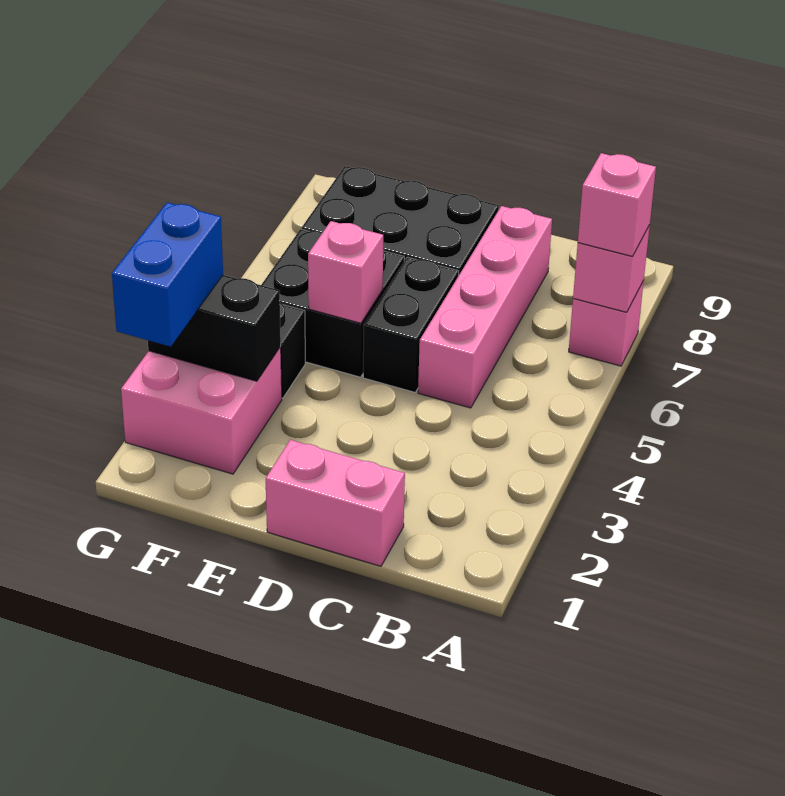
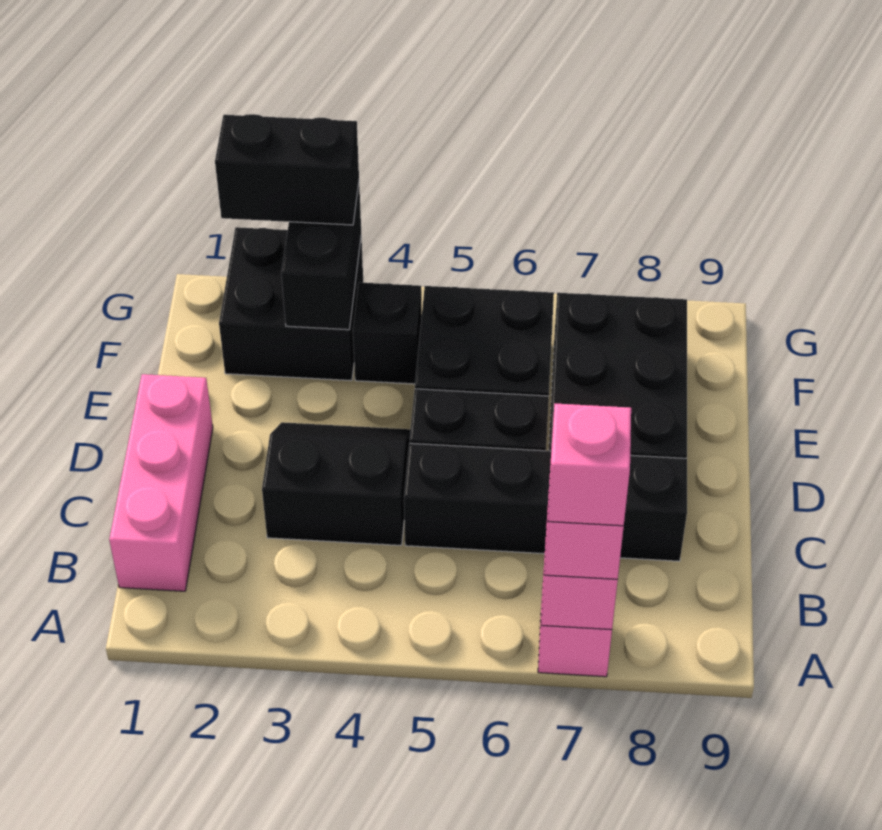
pink 1x2 brick [266,440,405,566] -> pink 1x3 brick [109,374,213,591]
none -> black 2x2 slope [262,422,411,545]
pink 1x4 brick [418,206,552,408] -> black 1x4 brick [404,443,687,561]
pink 1x1 brick [308,221,383,323] -> pink 1x1 brick moved to [548,404,631,526]
pink 2x2 brick [121,347,282,474] -> black 2x2 brick [219,227,363,381]
blue 1x2 brick [112,202,223,347] -> black 1x2 brick [215,114,359,225]

